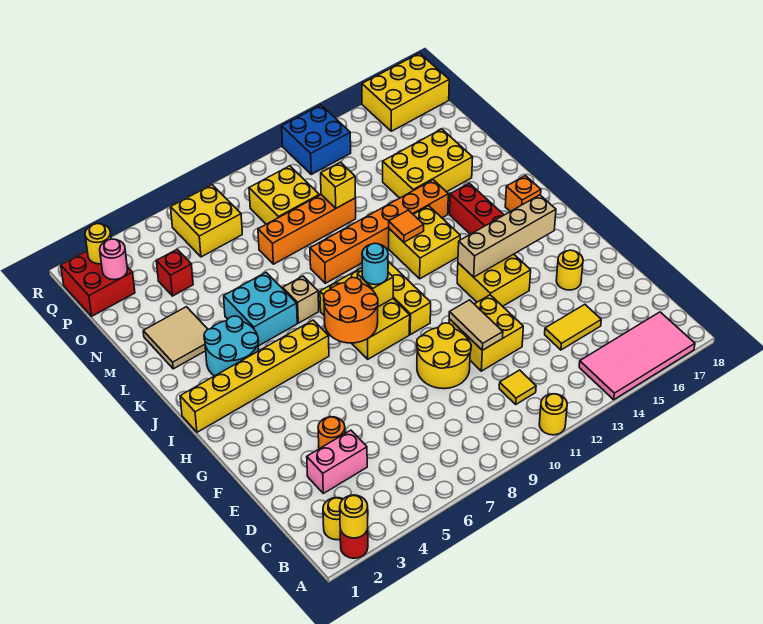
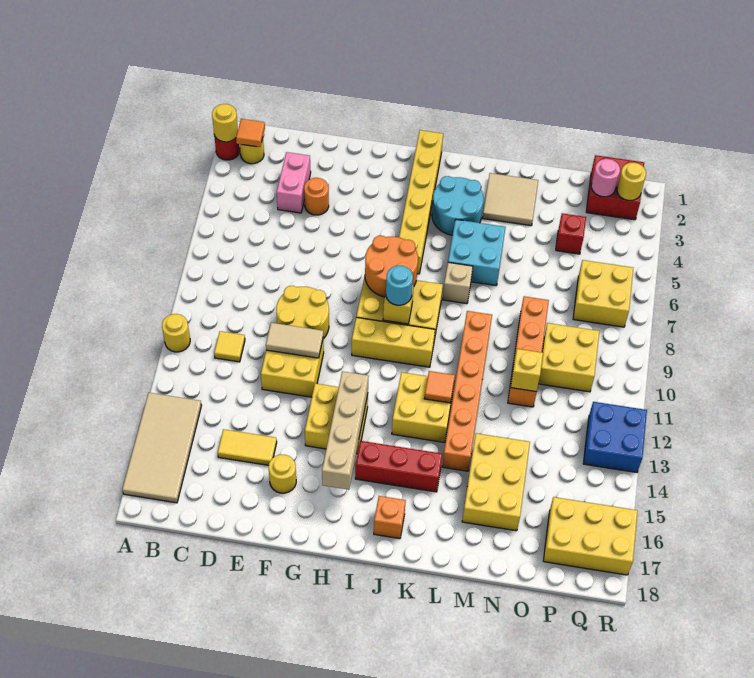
pink 2x4 tile [579,312,695,400] -> tan 2x4 tile [122,393,202,503]
none -> orange 1x1 tile [236,119,265,147]
yellow 1x2 tile [545,304,601,350] -> yellow 1x2 tile turned to [218,429,277,465]
yellow 2x3 brick [362,53,449,131] -> yellow 2x3 brick turned to [543,497,638,575]

